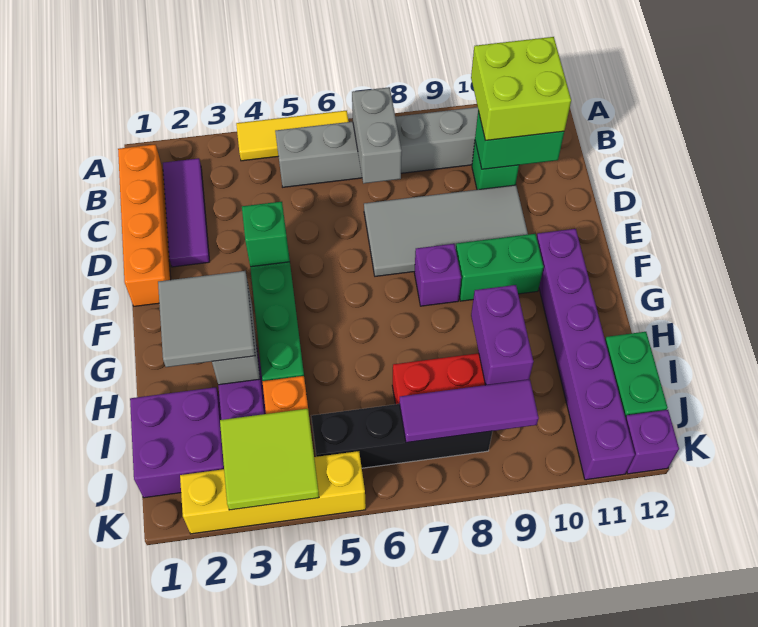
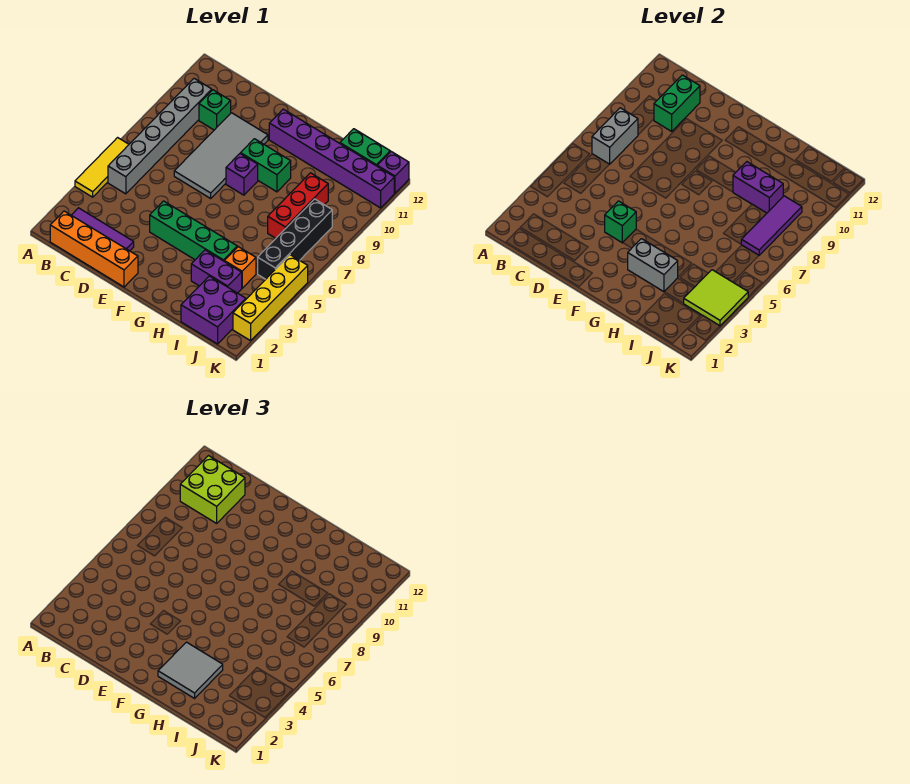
grey 1x2 brick [352,87,402,184] -> grey 1x2 brick turned to [592,108,638,164]
green 1x2 brick [456,234,544,301] -> green 1x2 brick turned to [241,139,291,192]

